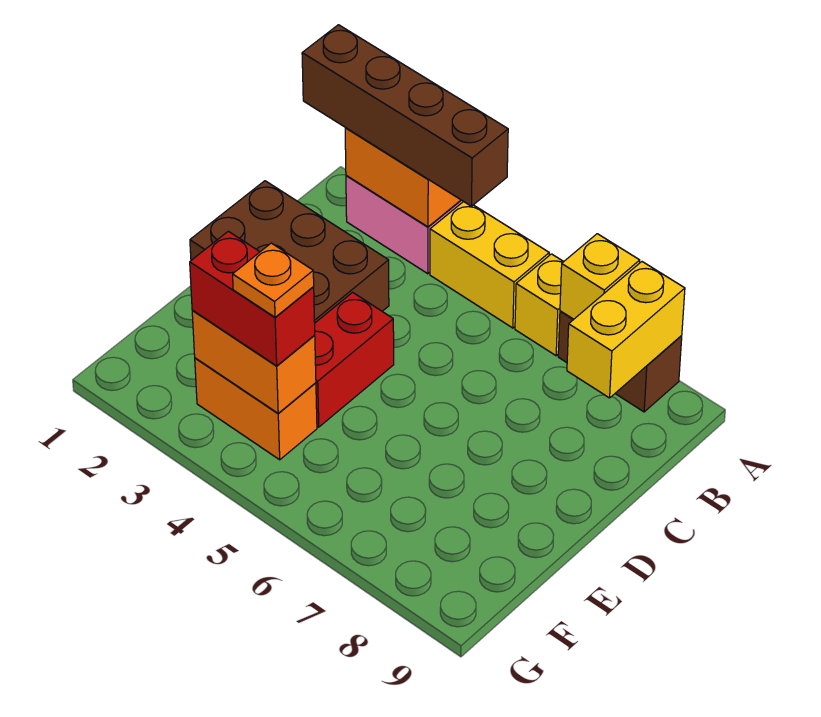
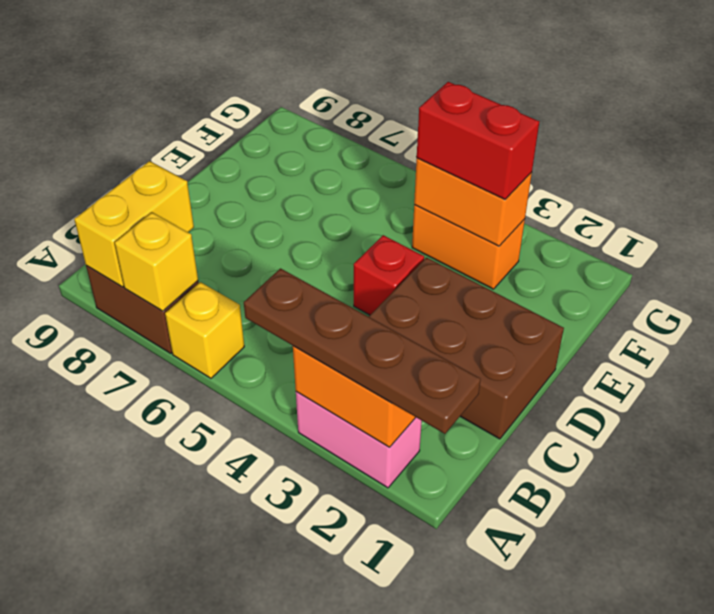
brown 1x4 brick [302,25,508,206] -> brown 1x4 plate [244,268,481,434]
yellow 1x2 brick [430,202,549,328] -> none
red 1x2 brick [315,292,394,427] -> red 1x1 brick [354,235,424,315]
orange 1x1 plate [233,243,314,317] -> none

